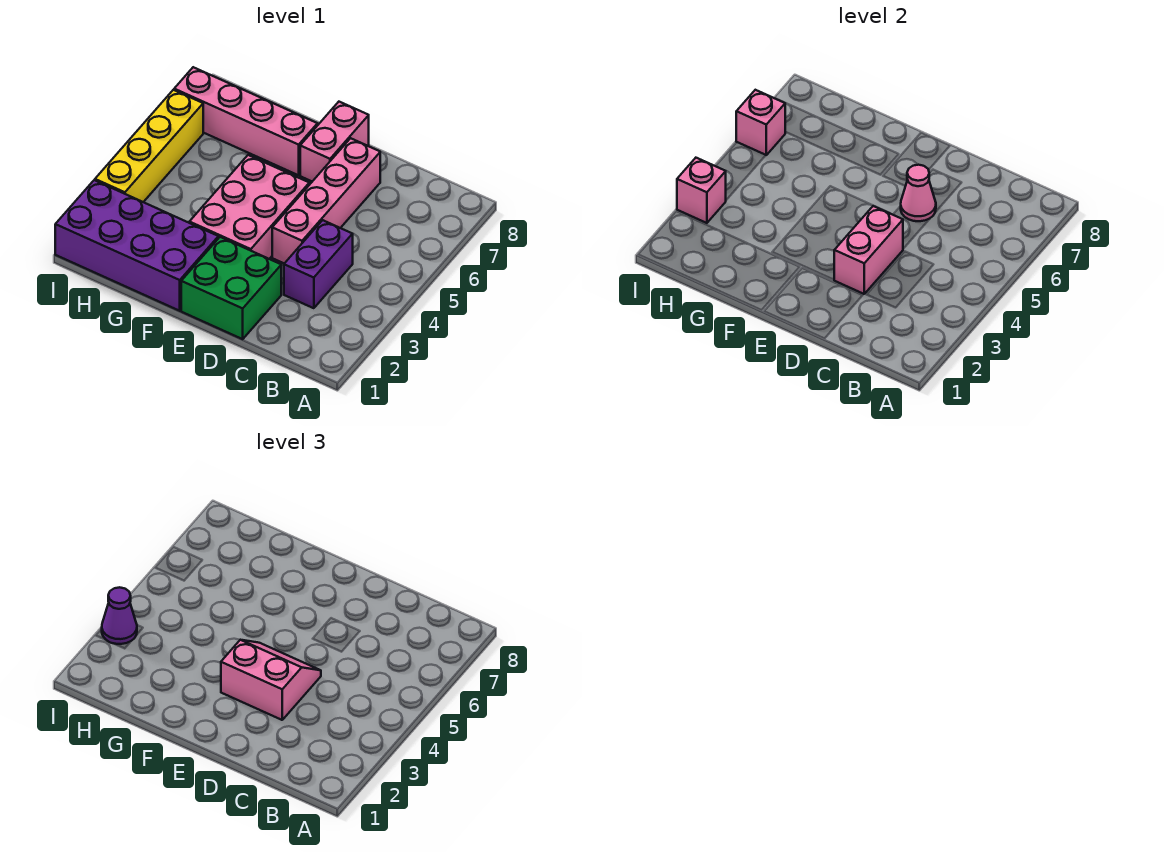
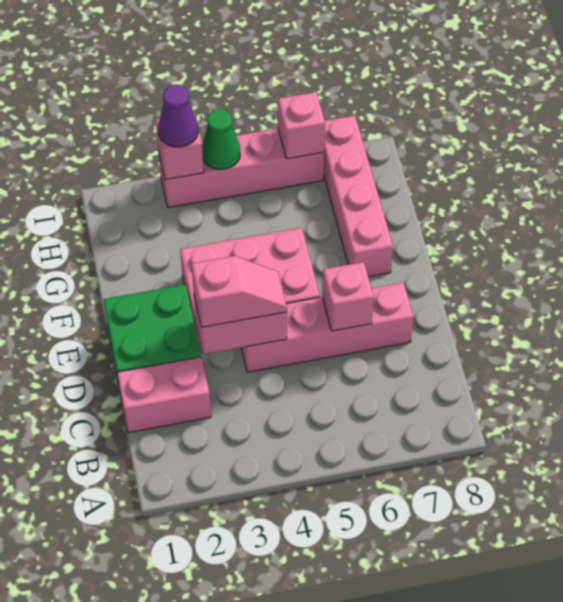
purple 1x2 brick [284,220,353,308] -> none
pink 2x2 slope [221,640,321,720] -> pink 1x2 slope [192,256,287,327]
pink 1x1 cone [901,165,936,221] -> pink 1x1 brick [322,262,374,331]
pink 1x2 brick [300,102,369,181] -> pink 1x2 brick moved to [117,357,211,433]
purple 2x4 brick [55,180,218,311] -> none
yellow 1x4 brick [95,90,203,202] -> pink 1x4 brick [158,129,324,208]
none -> green 1x1 cone [202,109,240,170]

